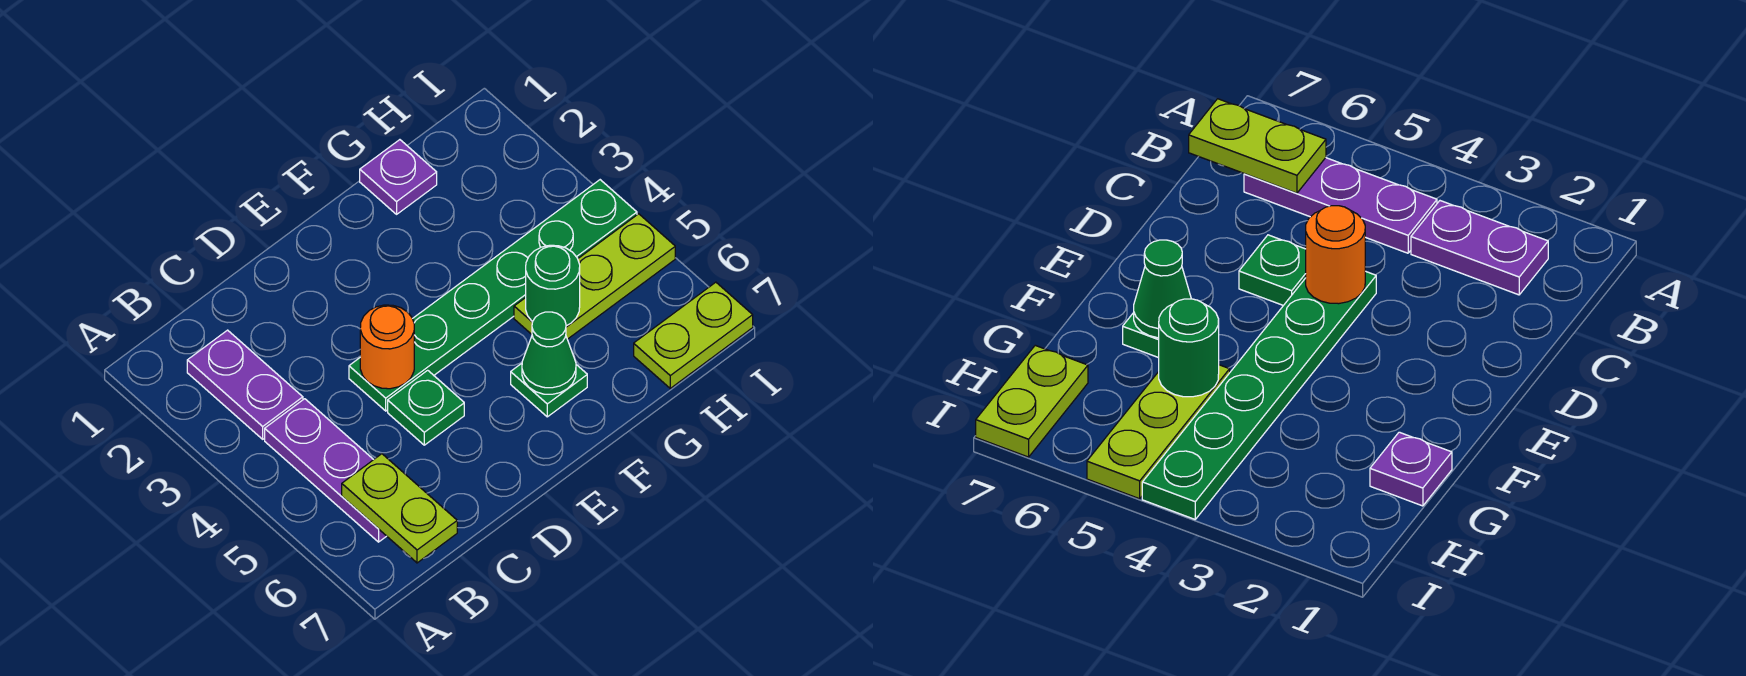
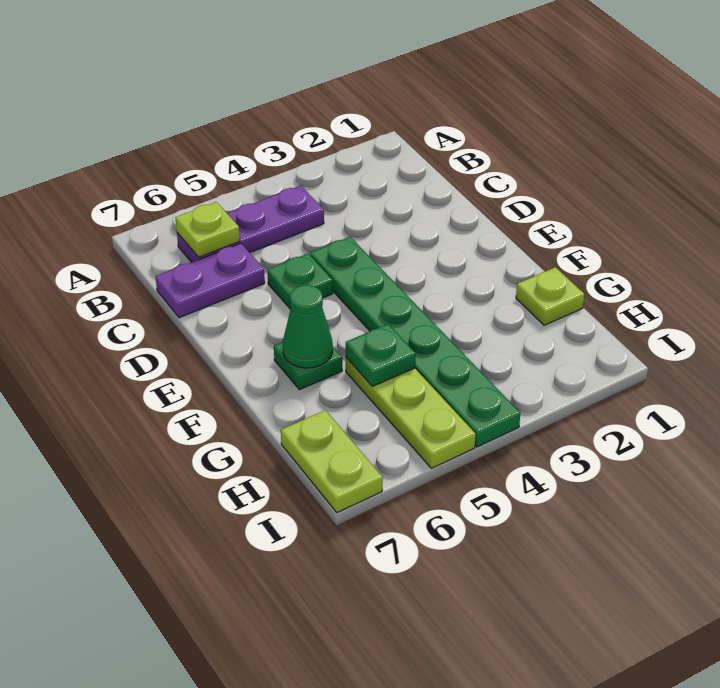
purple 1x2 plate [187,330,303,439] -> purple 1x2 plate moved to [156,243,265,318]
lime 1x2 plate [342,454,457,563] -> lime 1x1 plate [175,202,240,257]
orange 1x1 round brick [360,305,414,389] -> none
purple 1x1 plate [360,140,437,214] -> lime 1x1 plate [516,267,584,325]
green 1x1 round brick [526,245,580,326] -> green 1x1 plate [346,324,416,387]

